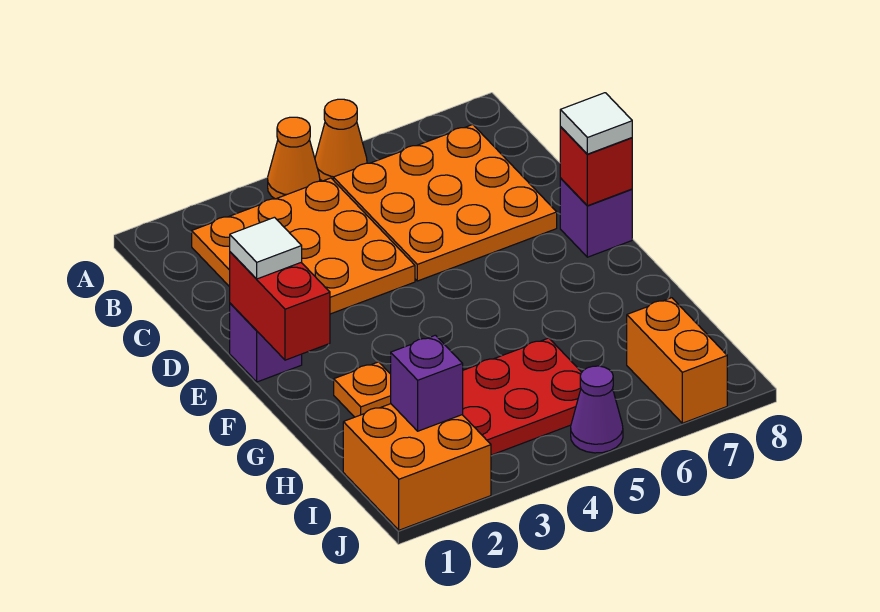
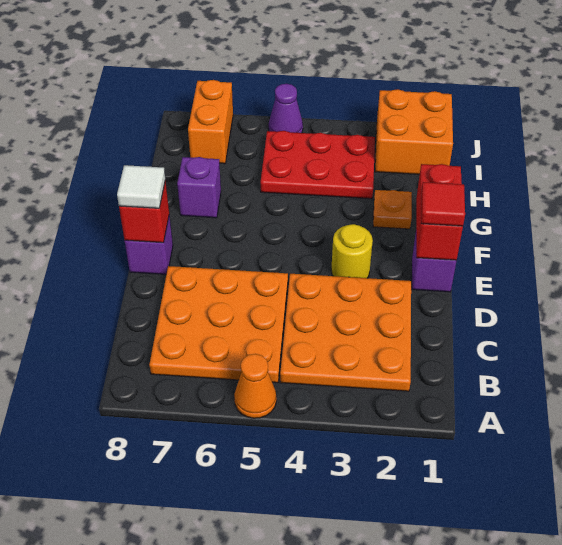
orange 1x1 cone [268,117,320,199] -> none
white 1x1 tile [230,217,302,279] -> red 1x1 tile [421,182,465,226]
none -> yellow 1x1 round brick [331,224,373,278]
purple 1x1 brick [391,335,463,431] -> purple 1x1 brick moved to [177,157,221,218]

